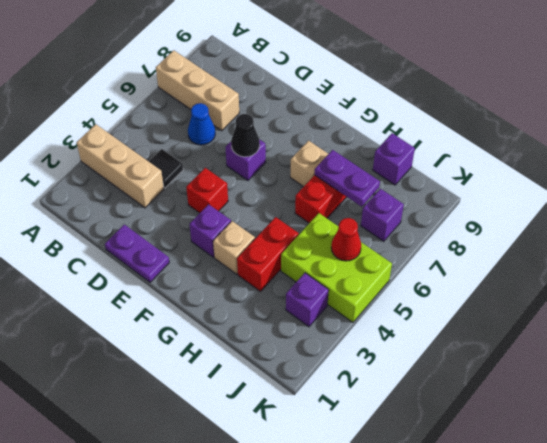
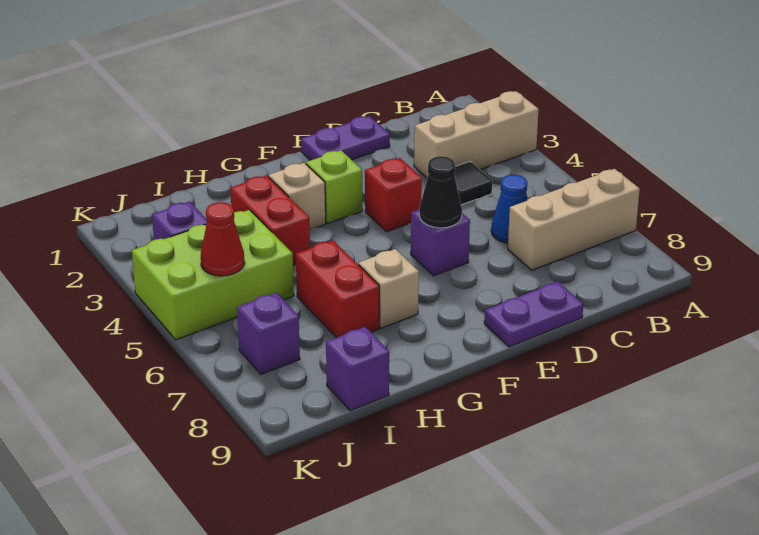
purple 1x1 brick [190,204,231,257] -> lime 1x1 brick [306,150,362,223]
purple 1x2 plate [315,150,380,207] -> purple 1x2 plate moved to [484,282,583,347]

